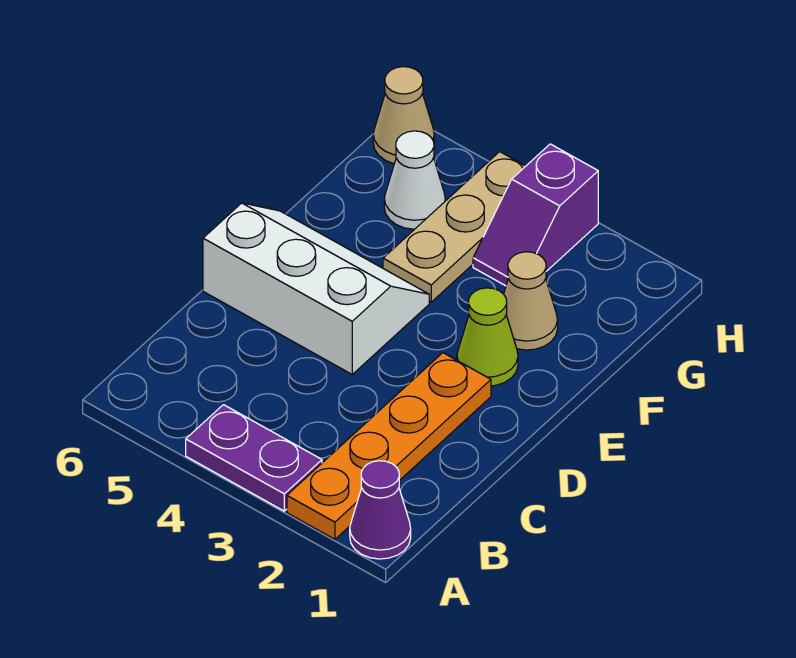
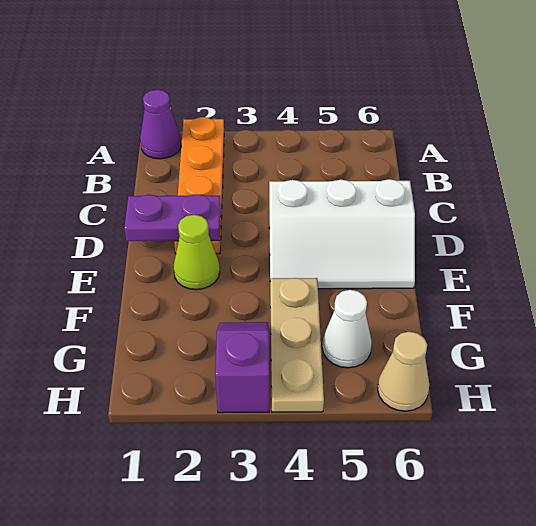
purple 1x2 plate [186,405,322,511] -> purple 1x2 plate moved to [124,194,221,241]
tan 1x1 cone [504,252,558,350] -> none

